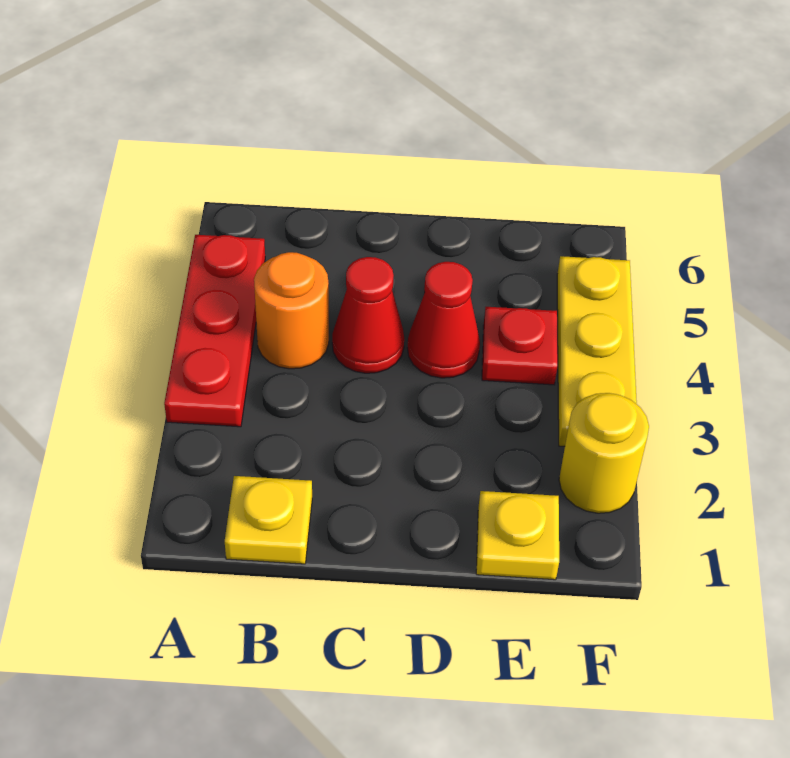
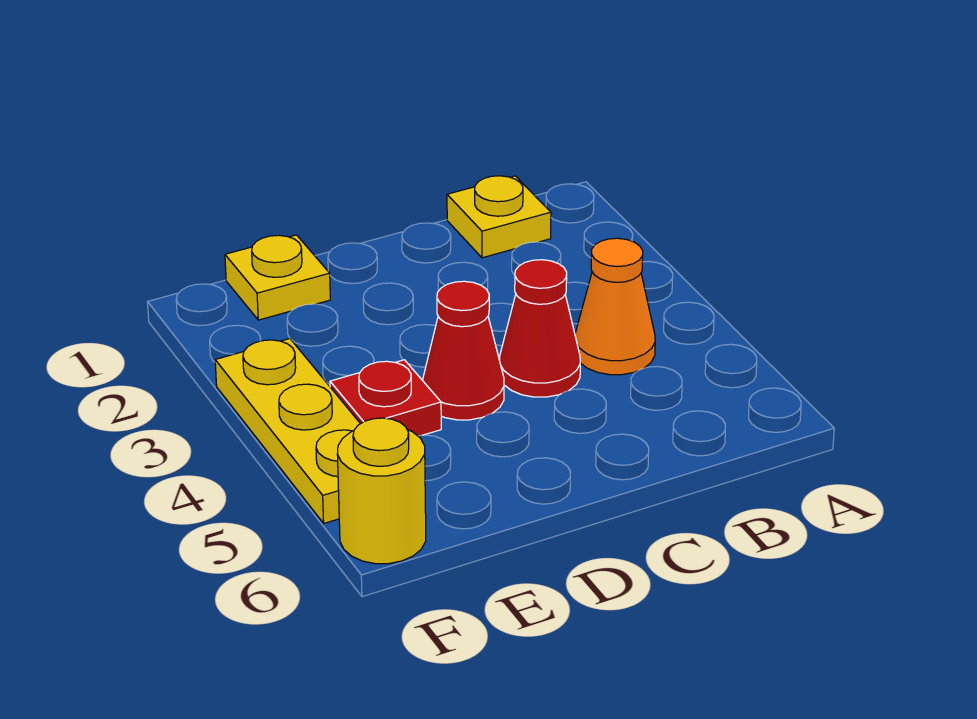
red 1x3 plate [164,235,265,427] -> none
orange 1x1 round brick [254,252,329,369] -> orange 1x1 cone [575,238,655,375]
yellow 1x1 round brick [559,393,649,513] -> yellow 1x1 round brick moved to [337,418,426,564]

